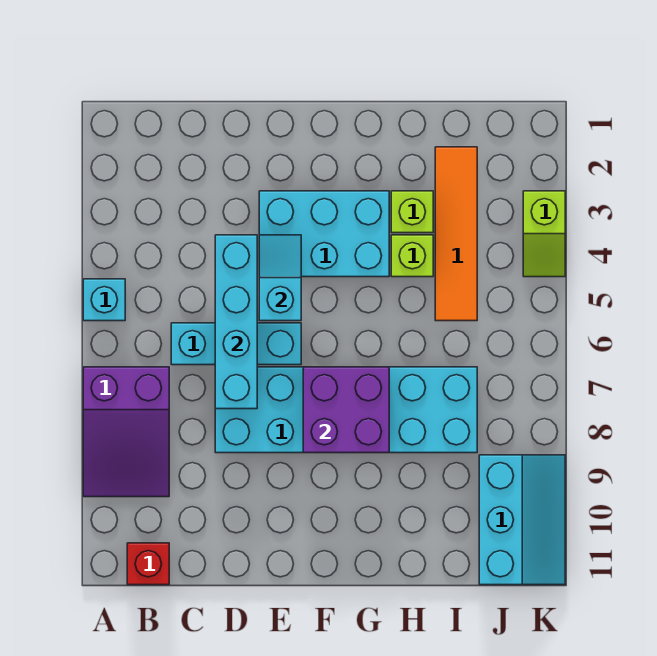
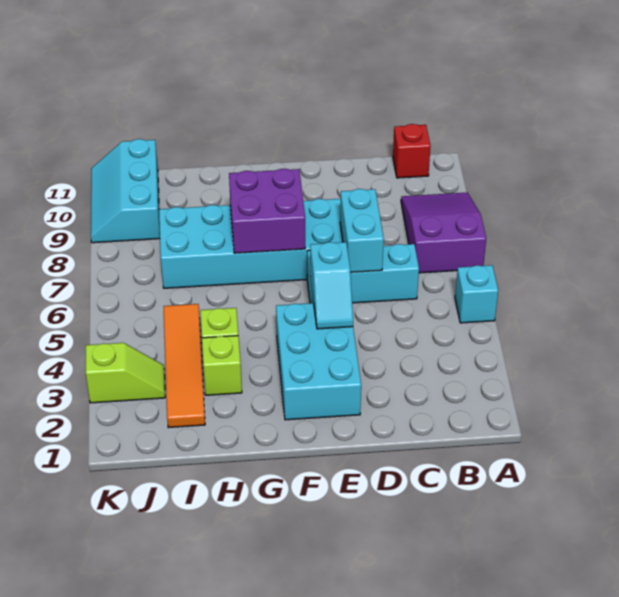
cyan 1x4 brick [215,235,257,409] -> cyan 1x2 brick [340,189,384,272]
cyan 2x3 brick [259,191,389,277] -> cyan 2x3 brick turned to [276,303,361,420]
lime 1x2 slope [523,191,565,277] -> lime 1x2 slope turned to [85,343,165,403]

